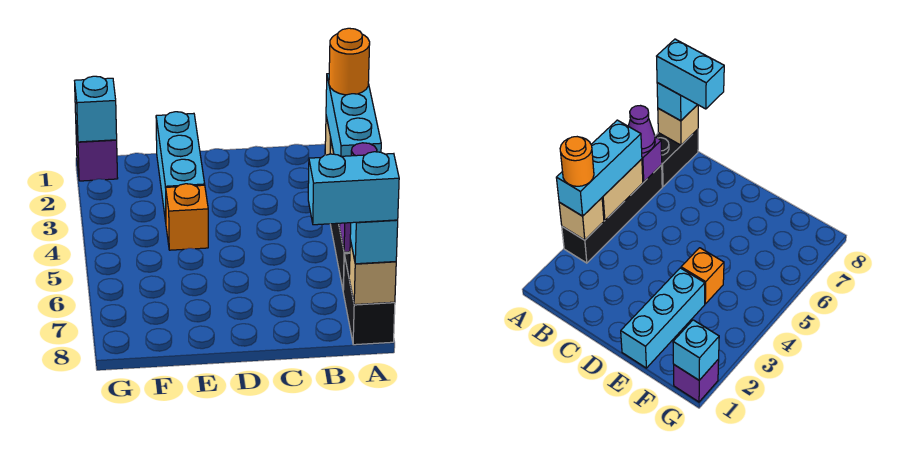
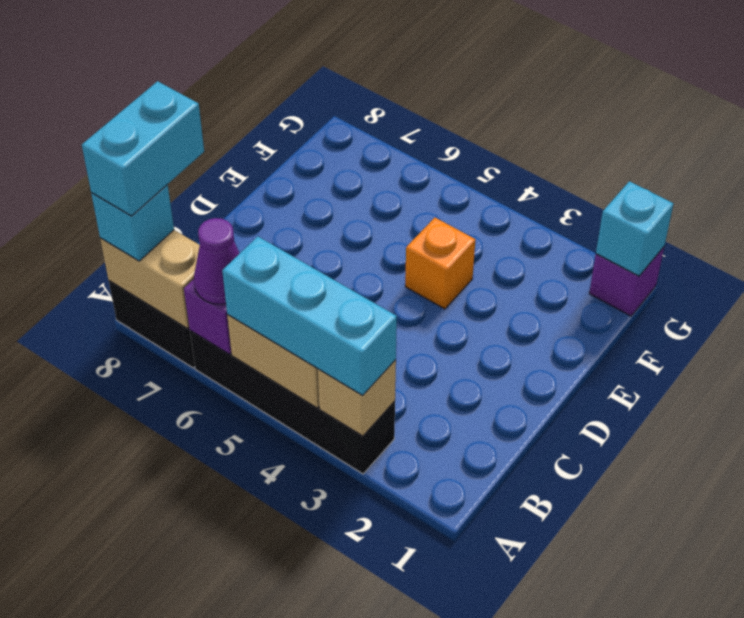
orange 1x1 round brick [329,28,370,95] -> none
tan 1x1 brick [349,240,396,305] -> tan 1x2 brick [100,230,200,329]
cyan 1x3 brick [156,112,205,222] -> none

